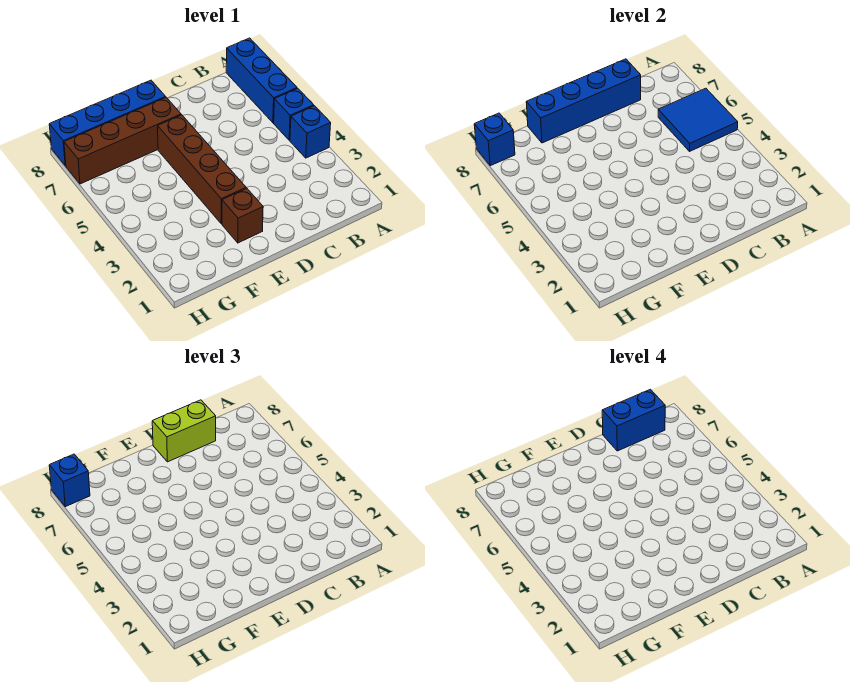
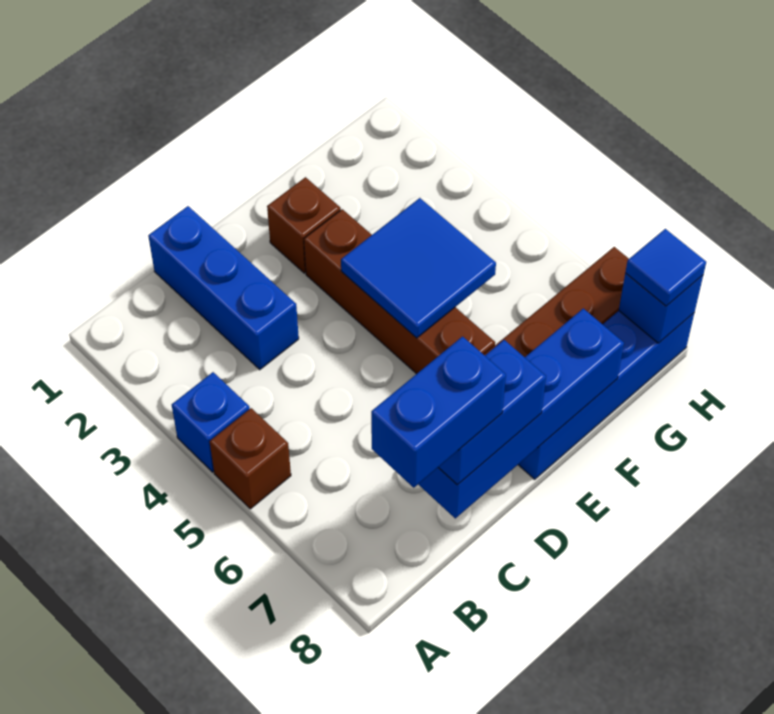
blue 1x1 brick [274,88,314,140] -> brown 1x1 brick [210,408,291,509]
blue 2x2 tile [658,88,738,151] -> blue 2x2 tile moved to [341,198,496,338]
blue 1x3 brick [226,38,297,123] -> blue 1x3 brick moved to [148,206,299,370]
lime 1x2 brick [152,400,216,462] -> blue 1x2 brick [438,340,546,485]
blue 1x1 brick [49,454,90,507] -> blue 1x1 tile [625,229,706,306]

